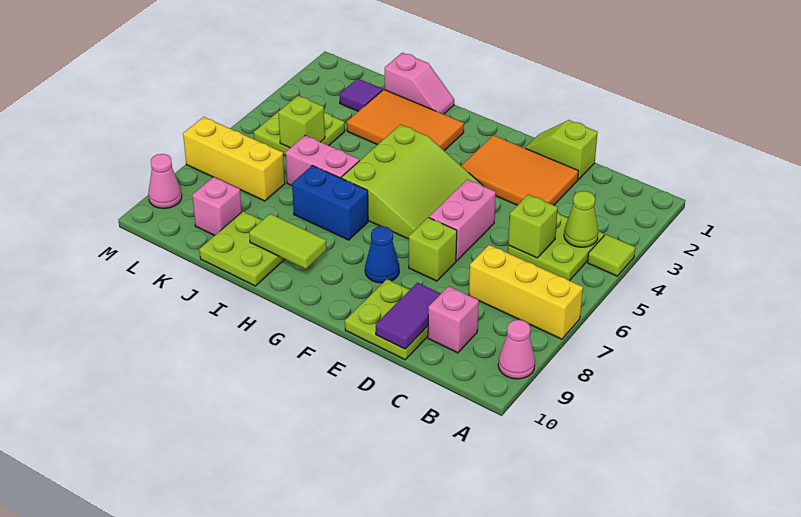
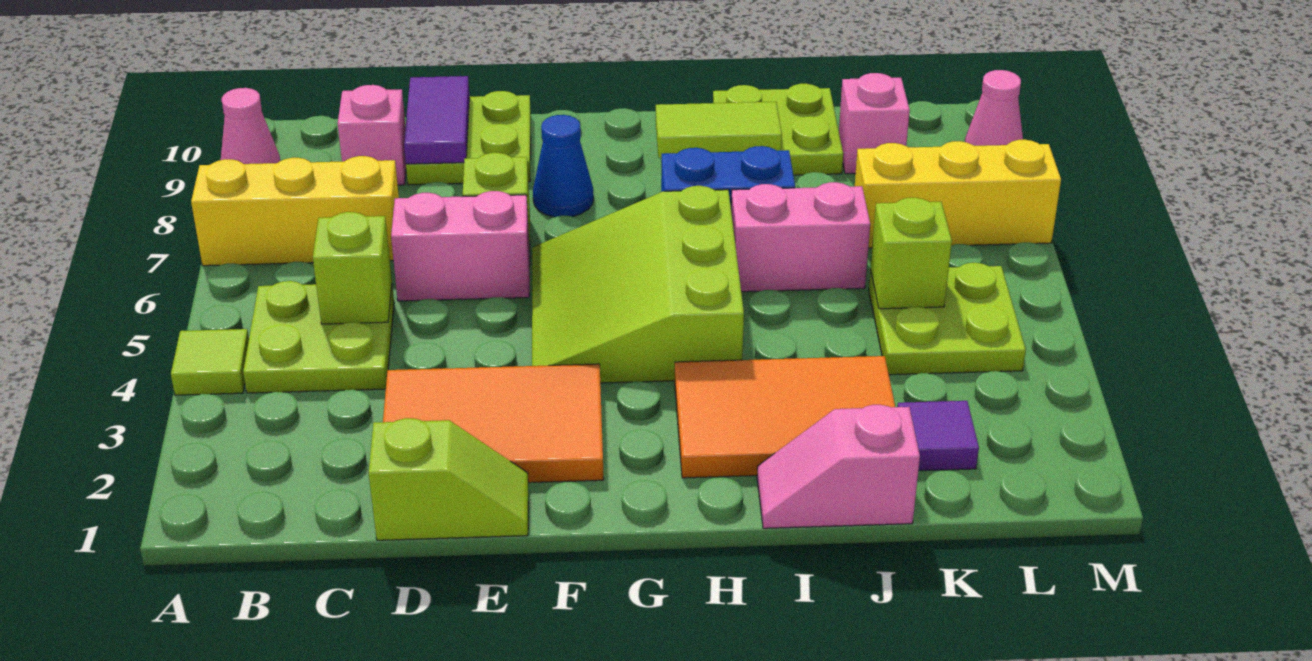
lime 1x1 cone [564,191,598,247] -> none
pink 1x2 brick [429,179,496,261] -> pink 1x2 brick turned to [391,191,530,301]

